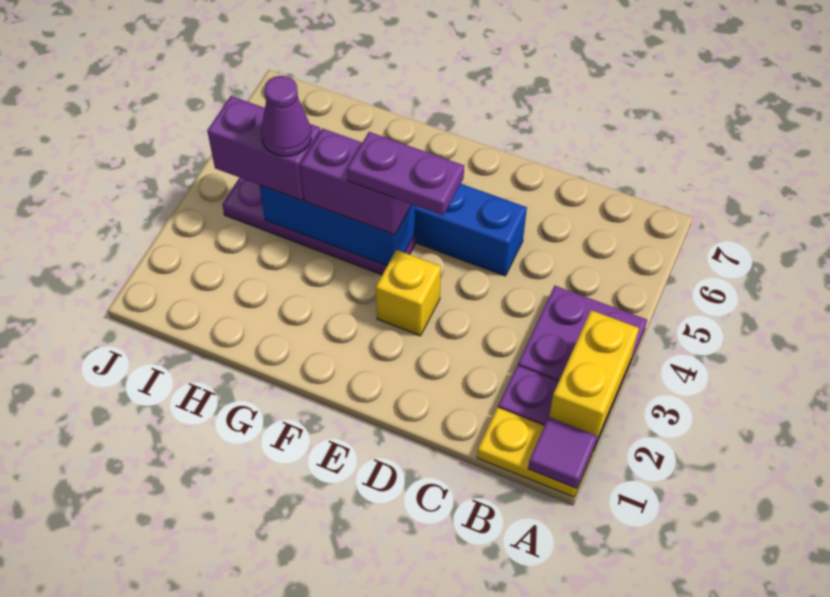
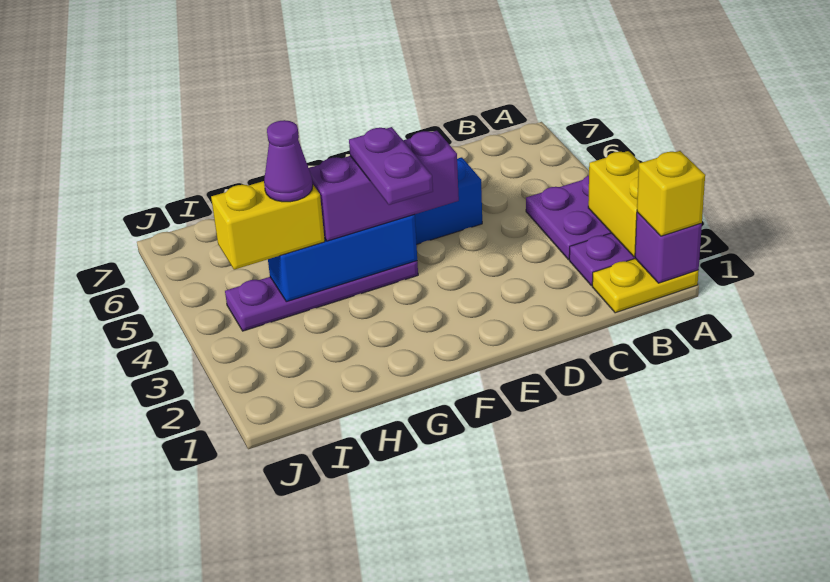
purple 1x1 tile [528,417,597,488] -> purple 1x1 brick [635,212,702,283]
yellow 1x1 brick [376,250,441,336] -> yellow 1x1 brick moved to [637,151,705,236]
purple 1x2 plate [347,132,464,215] -> purple 1x2 plate turned to [349,127,433,205]
purple 1x2 brick [300,129,412,235] -> purple 1x3 brick [309,131,459,241]
purple 1x2 brick [207,96,321,200] -> yellow 1x2 brick [211,181,325,270]

